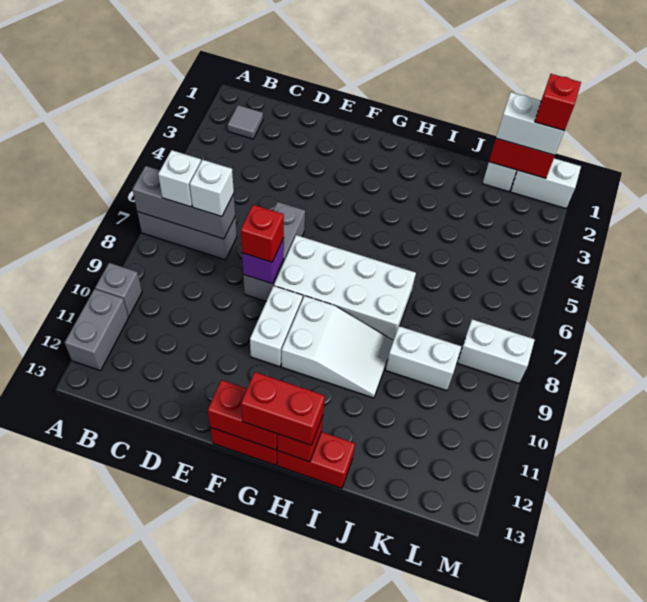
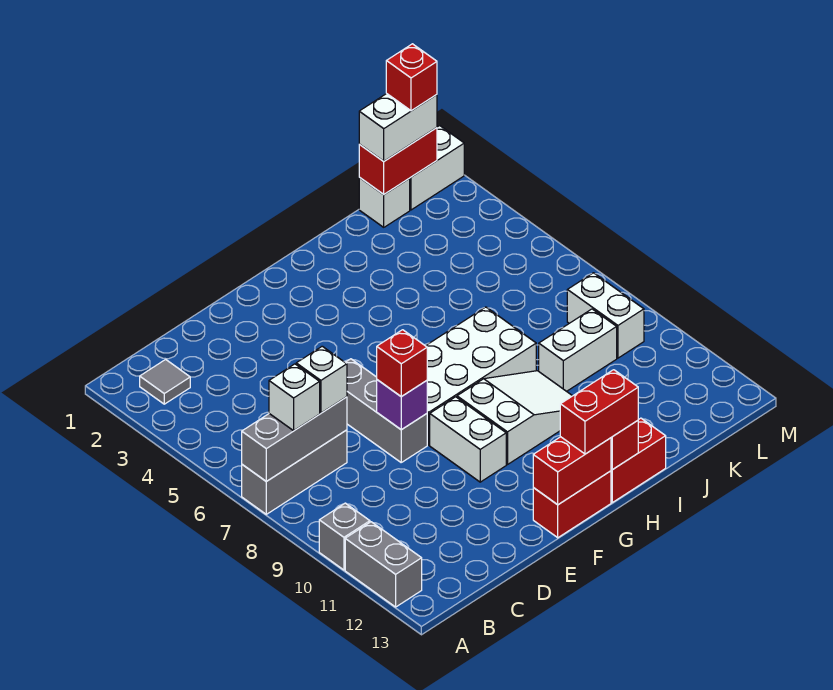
white 1x2 brick [458,319,535,383] -> white 1x2 brick turned to [567,273,644,358]

